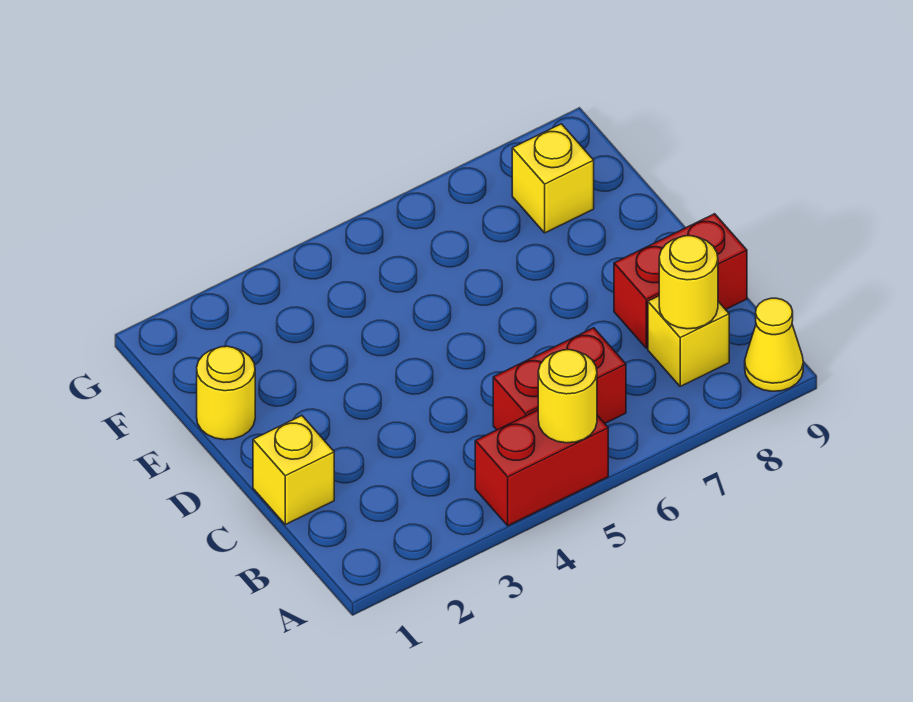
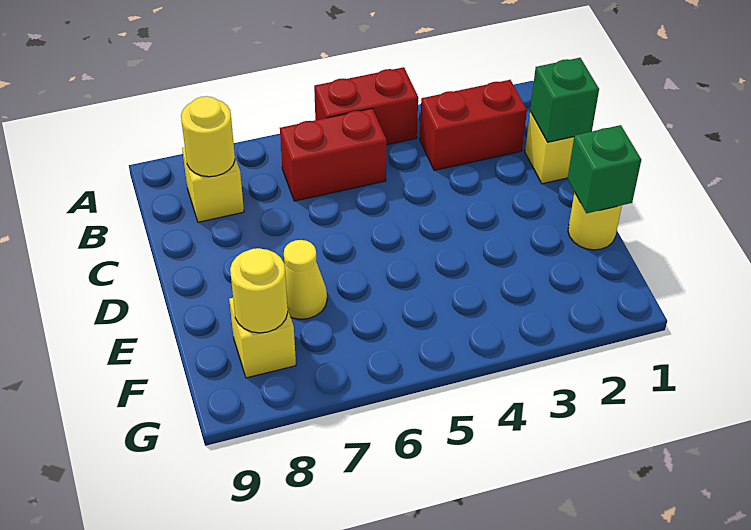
yellow 1x1 round brick [538,350,597,443] -> yellow 1x1 round brick moved to [230,248,288,333]
yellow 1x1 cone [745,298,803,391] -> yellow 1x1 cone moved to [284,240,327,319]
none -> green 1x1 brick [530,58,599,142]
red 1x2 brick [614,214,747,348] -> red 1x2 brick moved to [420,80,527,170]
none -> green 1x1 brick [567,125,641,213]

